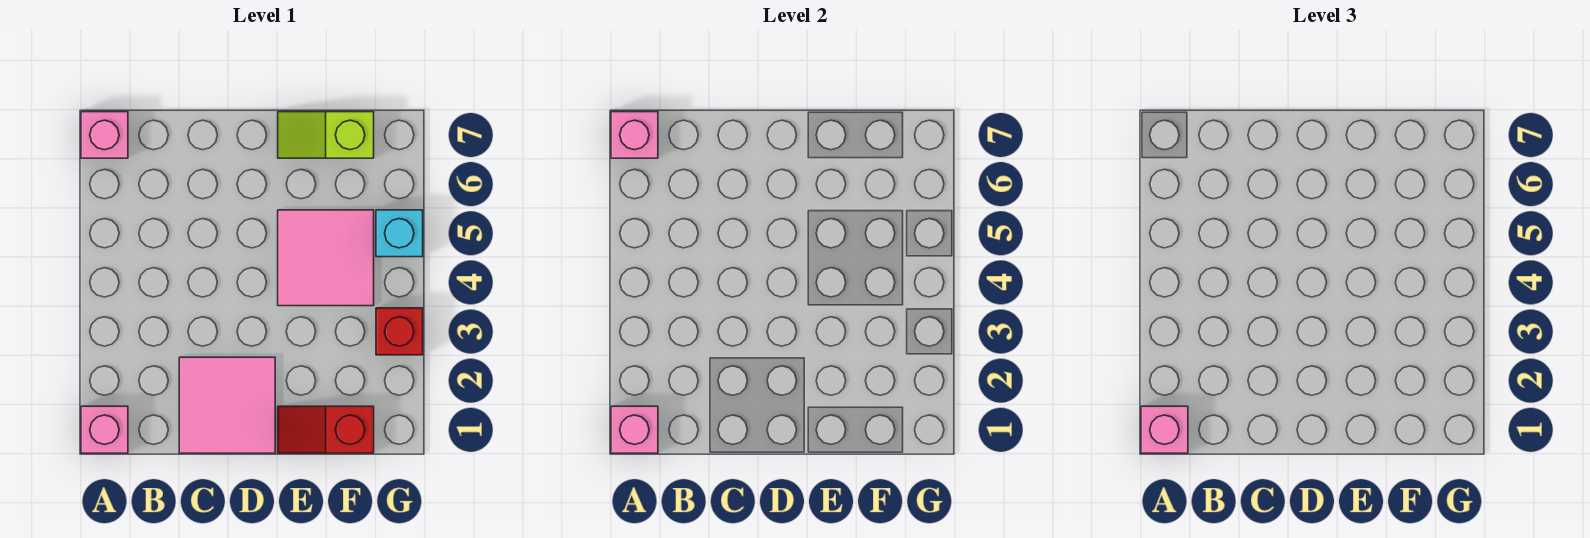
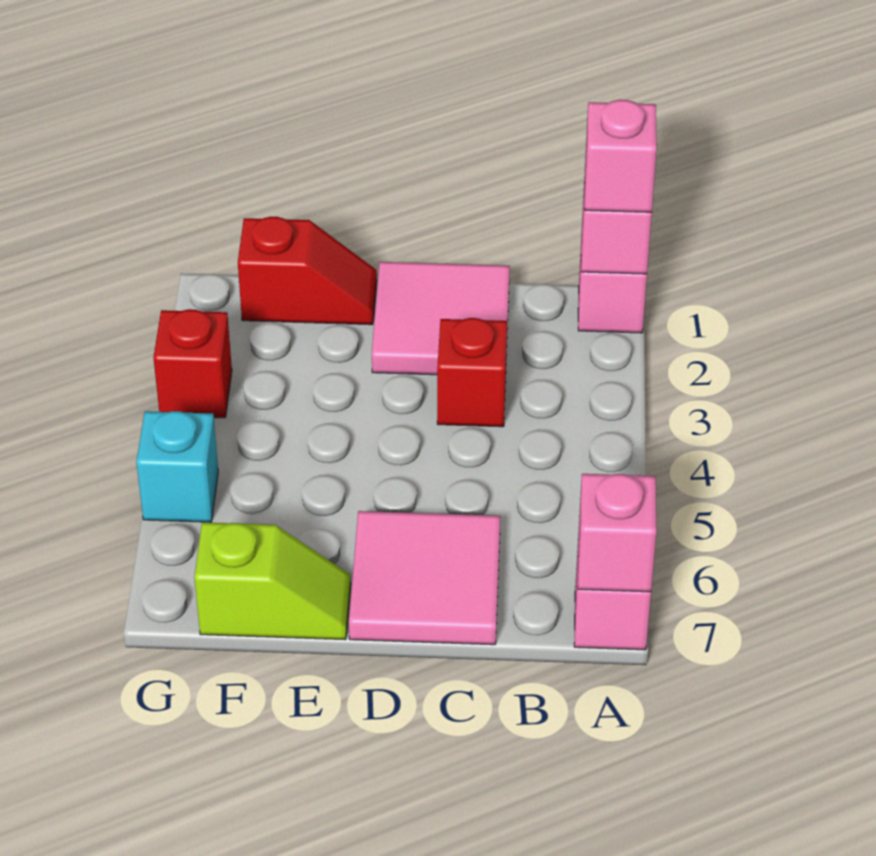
none -> red 1x1 brick [437,318,507,427]
pink 2x2 tile [278,210,374,306] -> pink 2x2 tile moved to [349,511,500,645]

